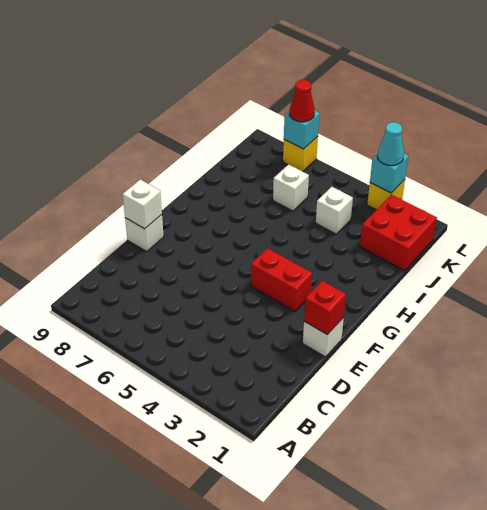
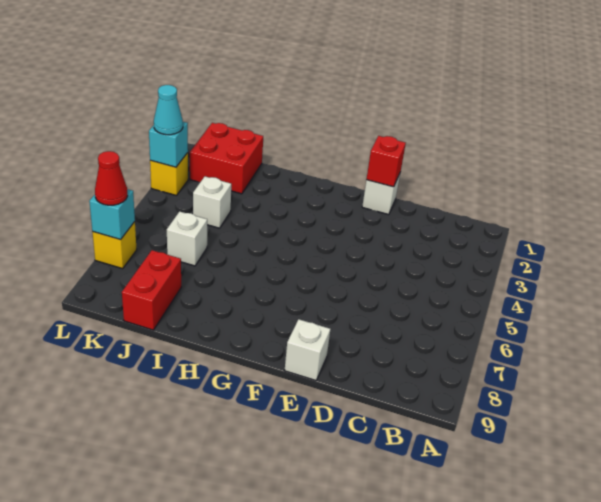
white 1x1 brick [123,180,162,229] -> none
red 1x2 brick [251,248,312,311] -> red 1x2 brick moved to [122,250,181,330]

